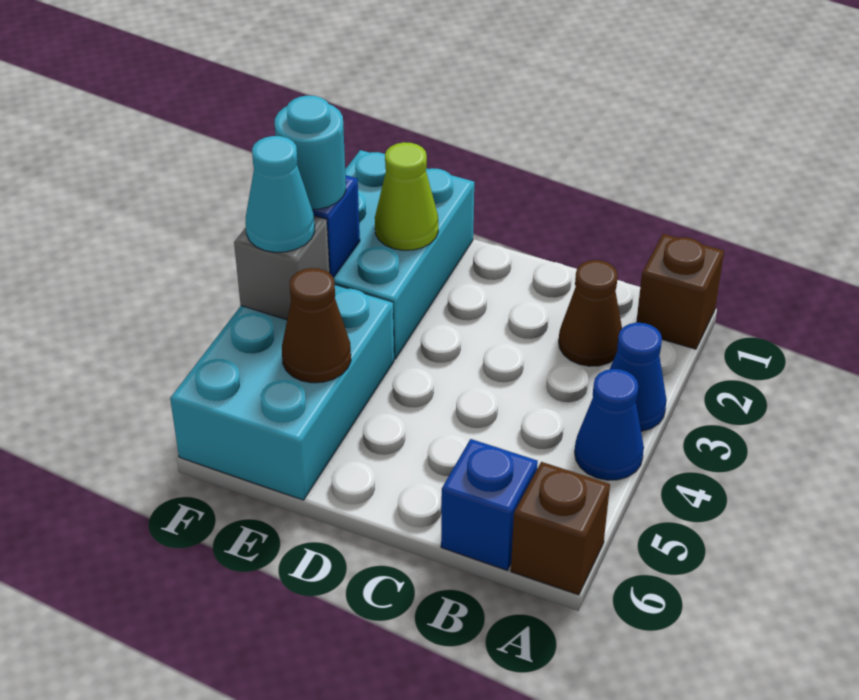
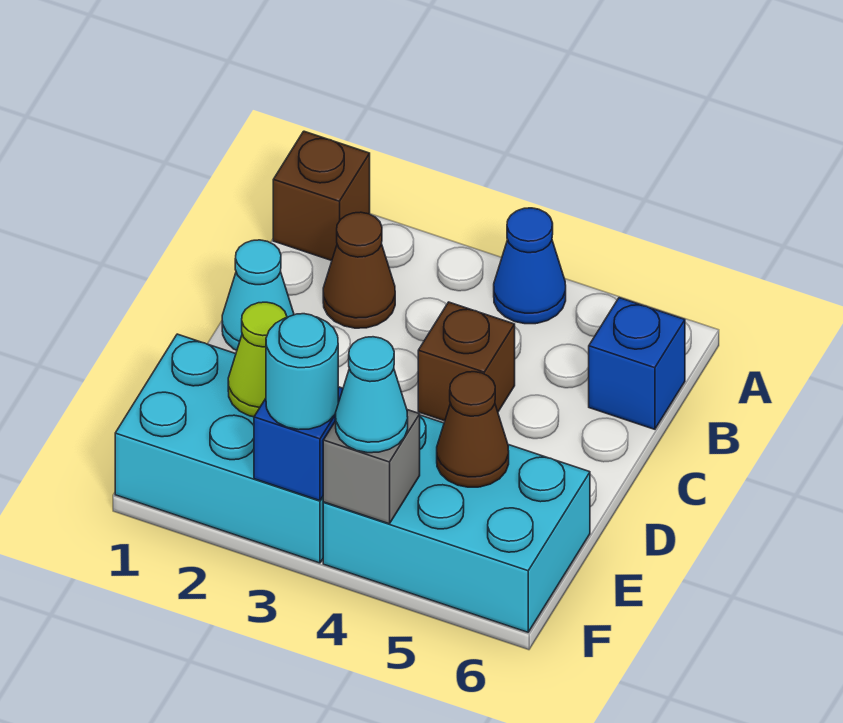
blue 1x1 cone [610,323,667,431] -> none
brown 1x1 brick [511,462,610,595] -> brown 1x1 brick moved to [418,302,515,421]
none -> cyan 1x1 cone [222,240,294,350]

